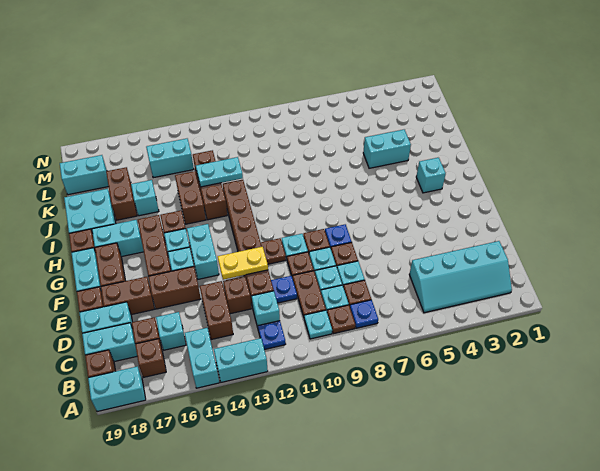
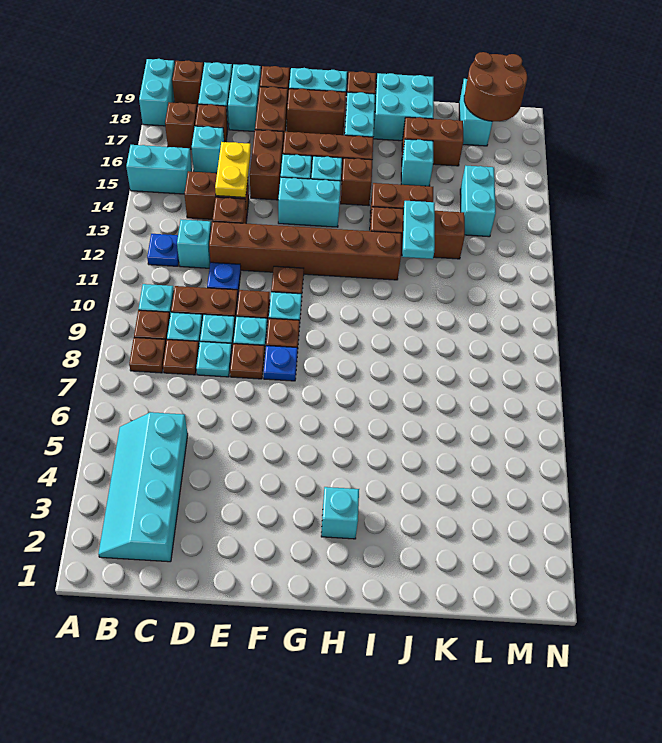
cyan 1x2 brick [214,338,268,382] -> none
blue 1x1 plate [350,300,378,328] -> brown 1x1 plate [129,338,166,373]
yellow 1x2 plate [218,247,268,280] -> yellow 1x2 plate moved to [215,142,251,197]
cyan 1x2 brick [363,129,411,168] -> none
none -> brown 2x2 round brick [464,52,527,122]

